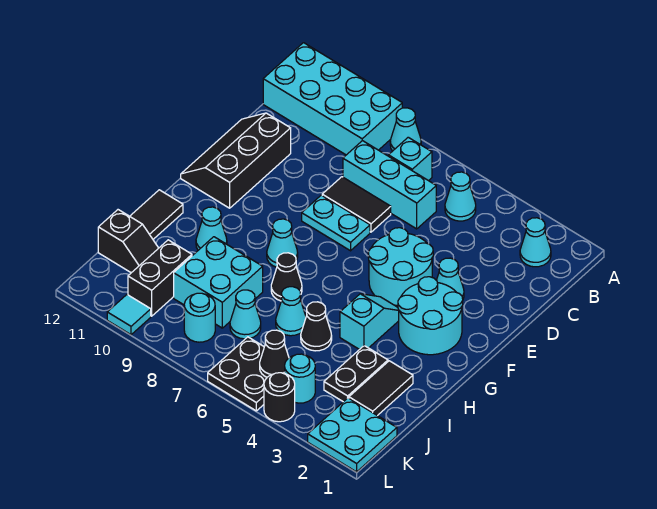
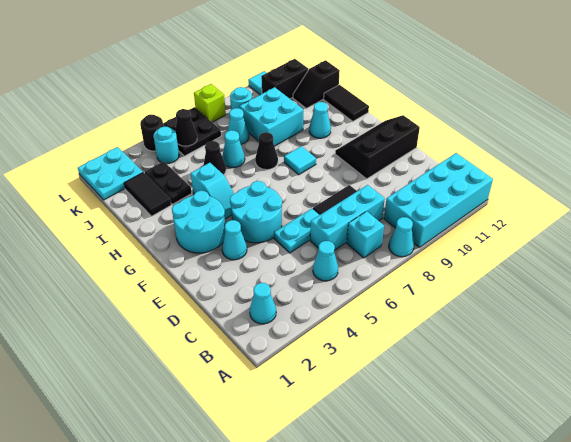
black 2x3 slope [181,113,291,208] -> black 2x3 slope turned to [335,115,420,179]
cyan 1x2 plate [302,195,370,251] -> cyan 1x2 plate moved to [274,209,319,253]
cyan 1x1 cone [267,219,298,267] -> cyan 1x1 tile [284,146,316,175]
black 1x2 brick [128,240,192,316] -> black 1x2 brick turned to [261,59,308,99]
none -> lime 1x1 brick [194,84,226,122]

